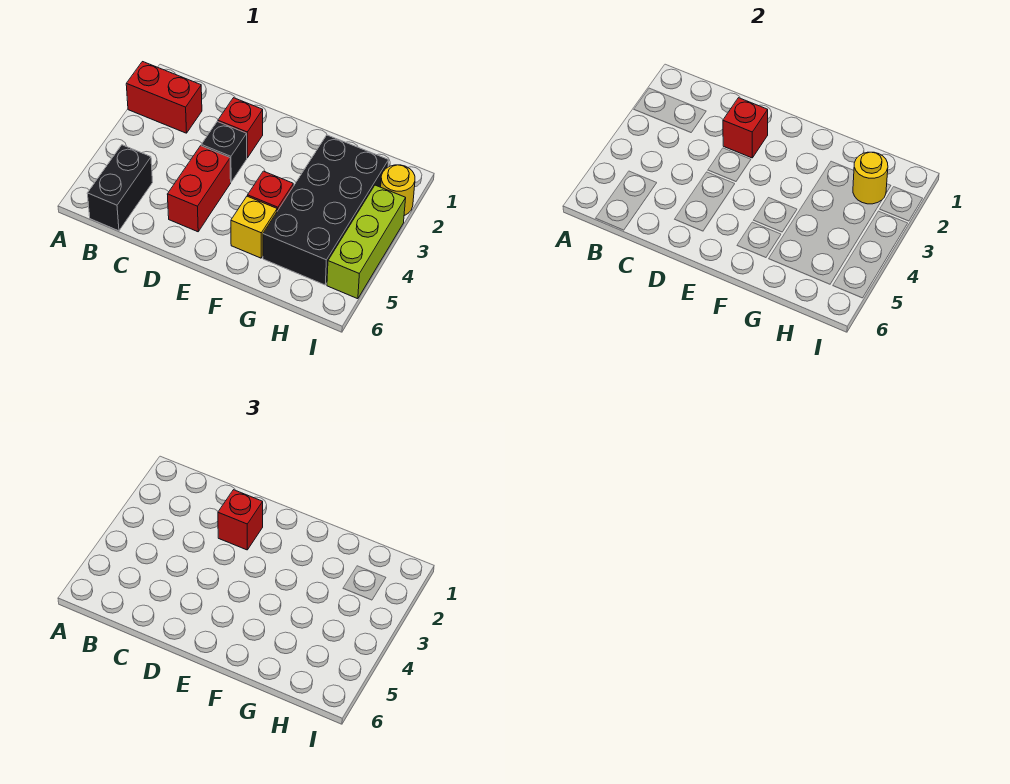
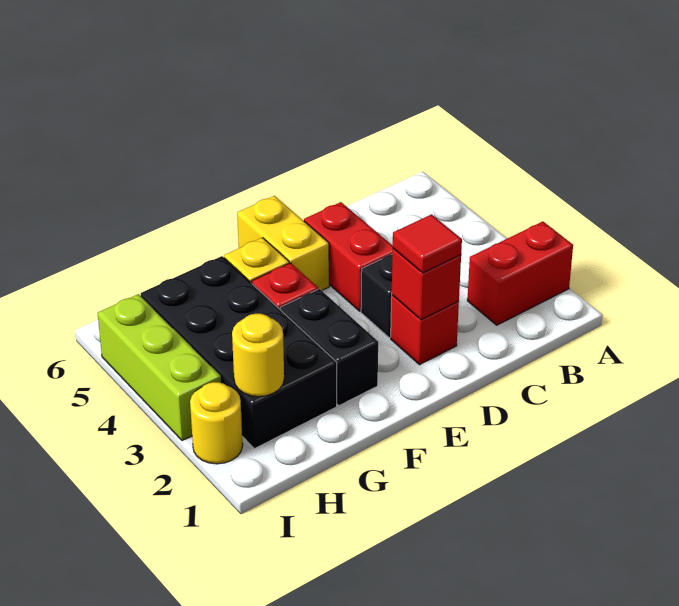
black 1x2 brick [87,145,153,231] -> black 1x2 brick moved to [280,289,378,406]
red 1x1 brick [218,490,263,550] -> red 1x1 tile [393,214,462,273]
none -> yellow 1x2 brick [237,196,329,291]

